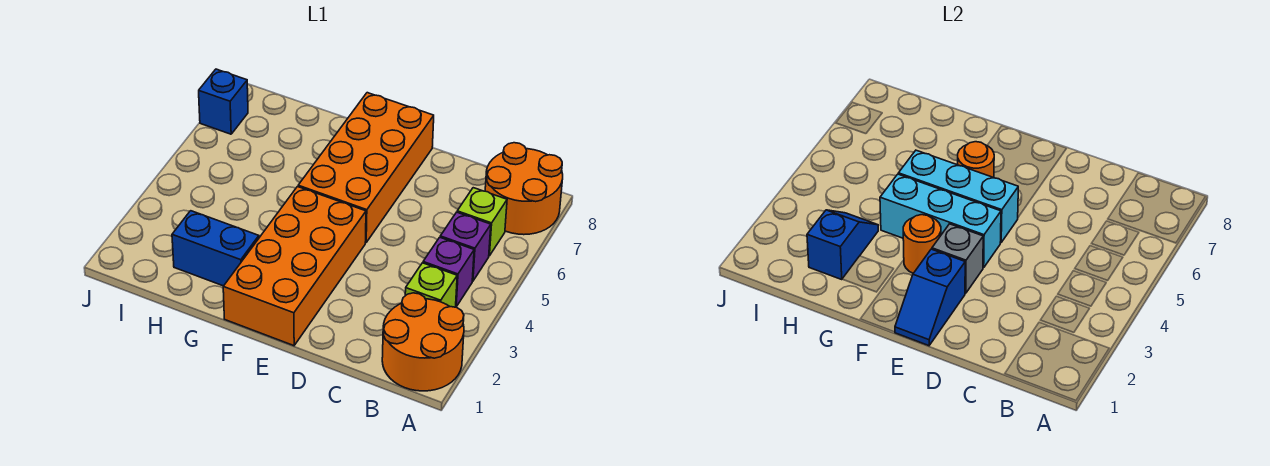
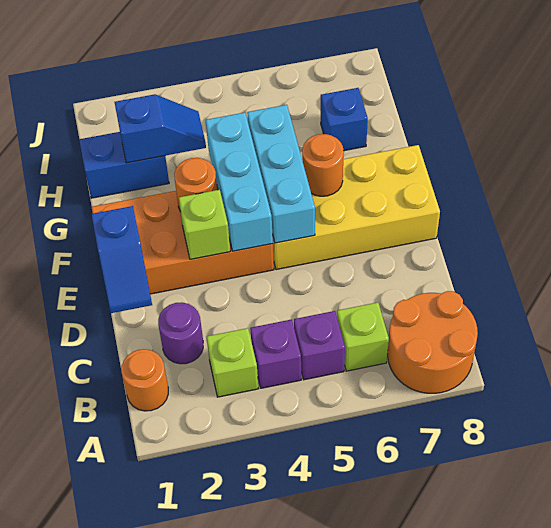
orange 2x2 round brick [382,293,464,391] -> orange 1x1 round brick [121,349,168,411]
none -> purple 1x1 round brick [158,302,203,364]
blue 1x2 slope [895,249,965,346] -> blue 1x2 slope turned to [91,206,152,313]
grey 1x1 brick [932,224,983,293] -> lime 1x1 brick [179,190,230,259]
orange 2x4 brick [298,93,434,243] -> yellow 2x4 brick [272,145,440,270]
blue 1x2 brick [172,211,259,286] -> blue 1x2 brick turned to [79,132,169,198]
blue 1x1 brick [199,69,248,134] -> blue 1x1 brick moved to [321,88,368,151]

